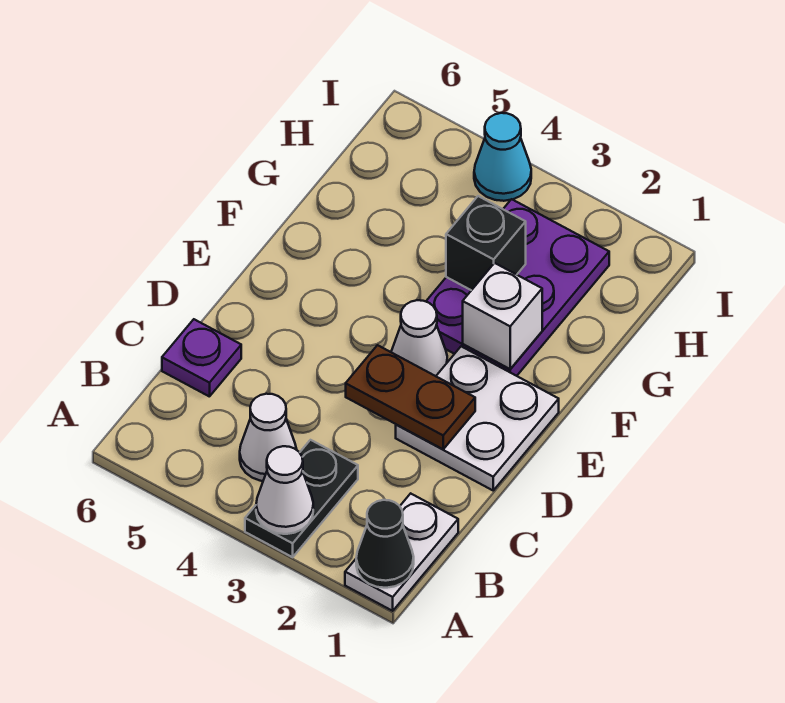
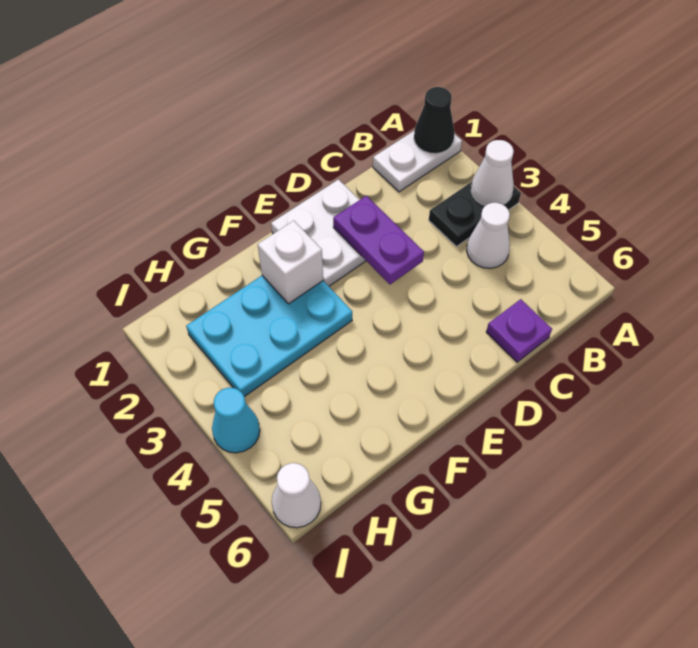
brown 1x2 plate [346,345,475,449] -> purple 1x2 plate [333,196,424,284]
white 1x1 cone [391,300,447,376] -> white 1x1 cone moved to [272,463,321,528]
purple 2x3 plate [426,199,609,376] -> cyan 2x3 plate [186,276,352,397]
black 1x1 brick [446,196,526,290] -> none

